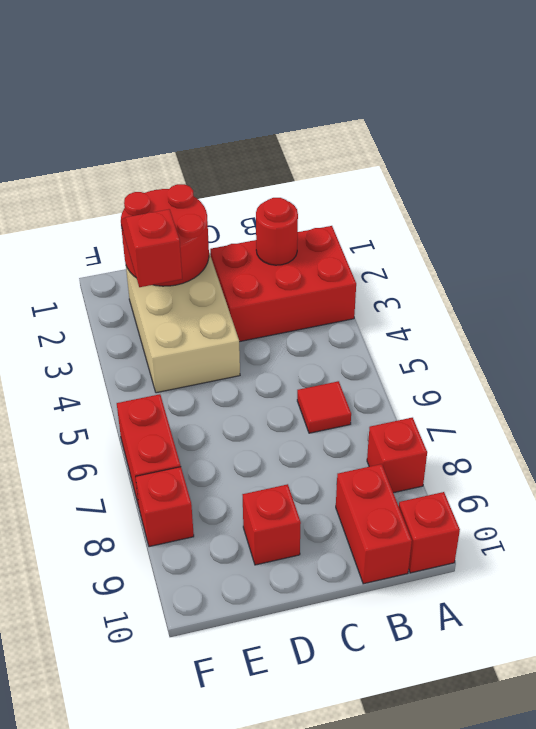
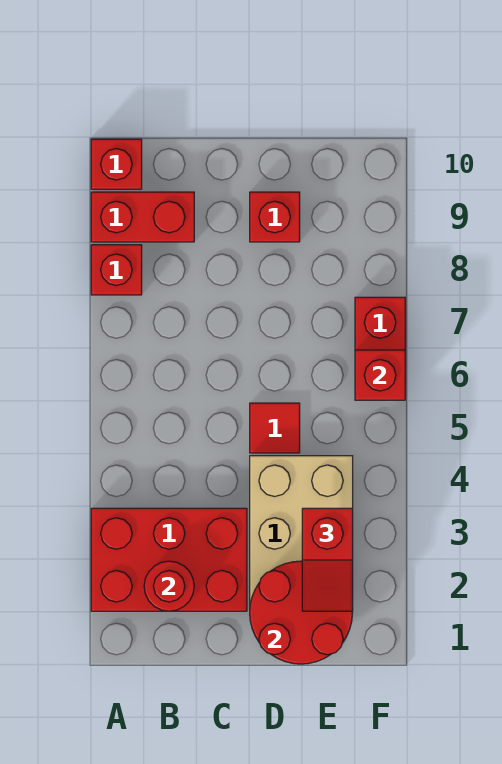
red 1x1 tile [297,381,351,433] -> red 1x1 tile moved to [250,403,300,453]
red 1x2 brick [336,464,412,584] -> red 1x2 brick turned to [91,192,194,242]
red 1x1 brick [135,467,194,547] -> red 1x1 brick moved to [355,350,405,400]

